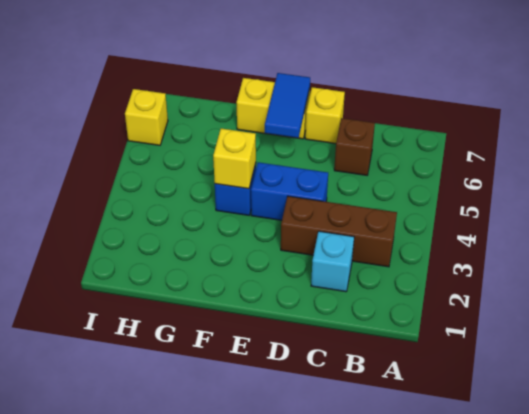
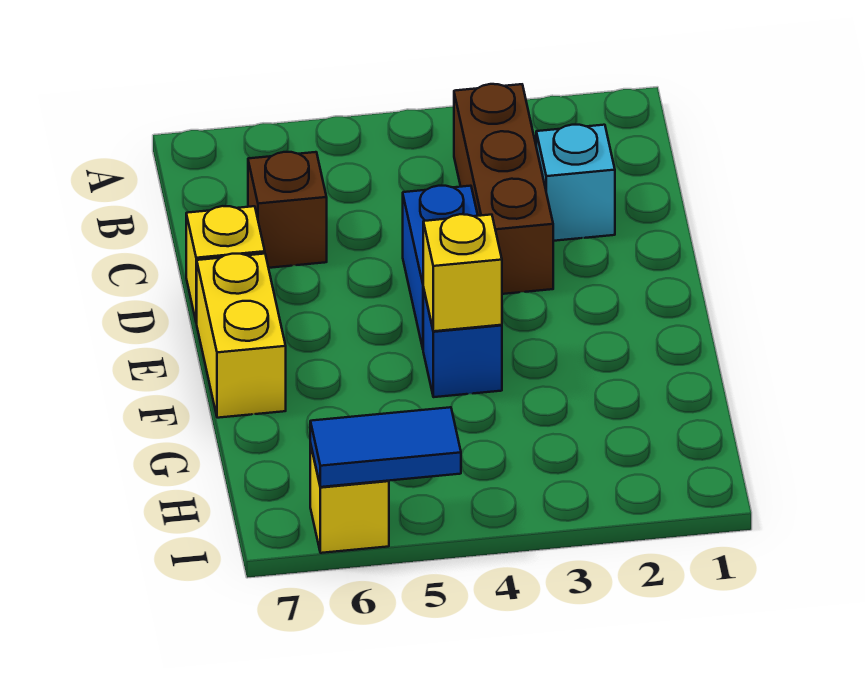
blue 1x2 tile [265,73,310,138] -> blue 1x2 tile moved to [310,407,461,487]

